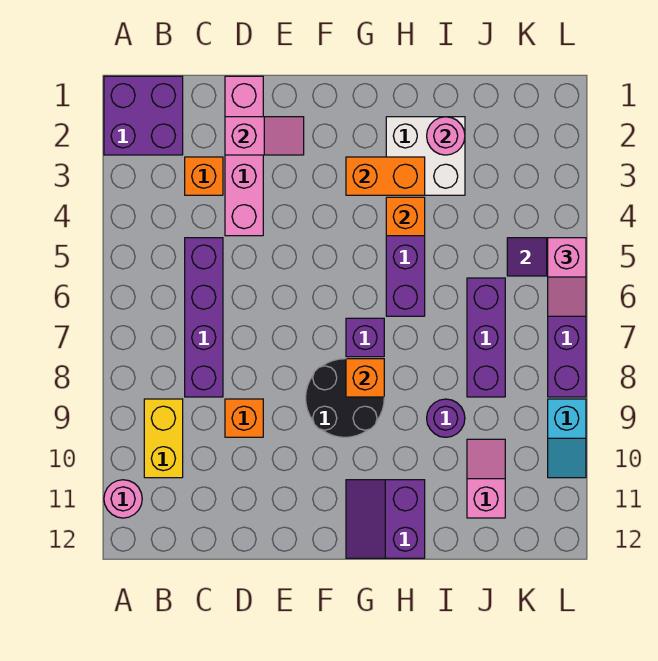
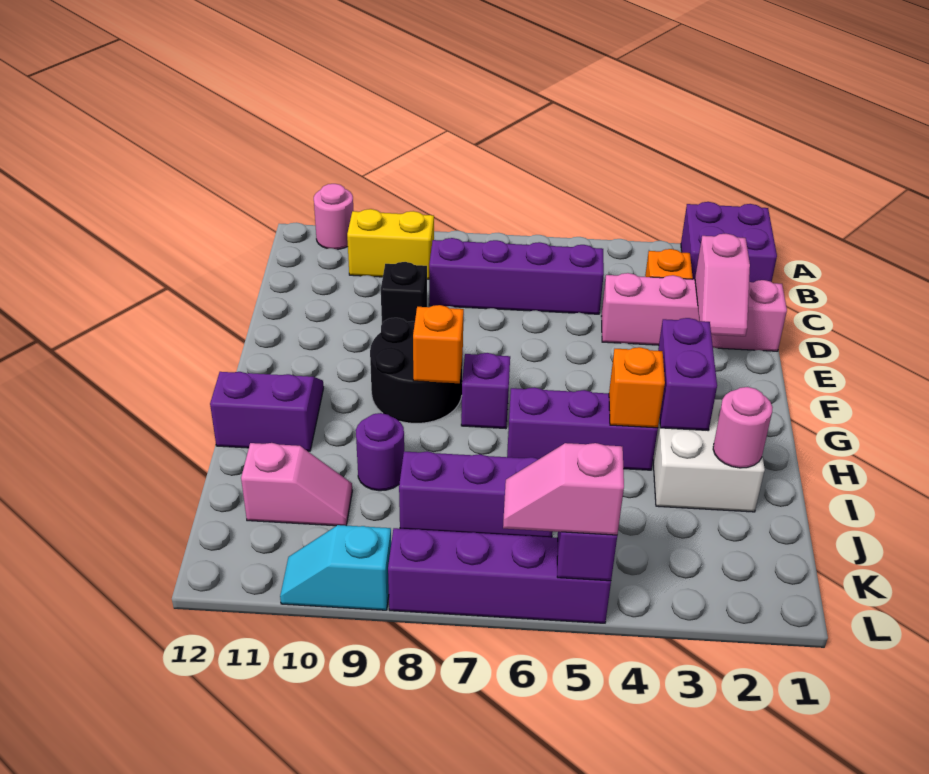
orange 1x1 brick [225,399,263,437] -> black 1x1 brick [381,262,427,323]
orange 1x2 brick [346,157,425,195] -> purple 1x2 brick [658,318,717,430]

